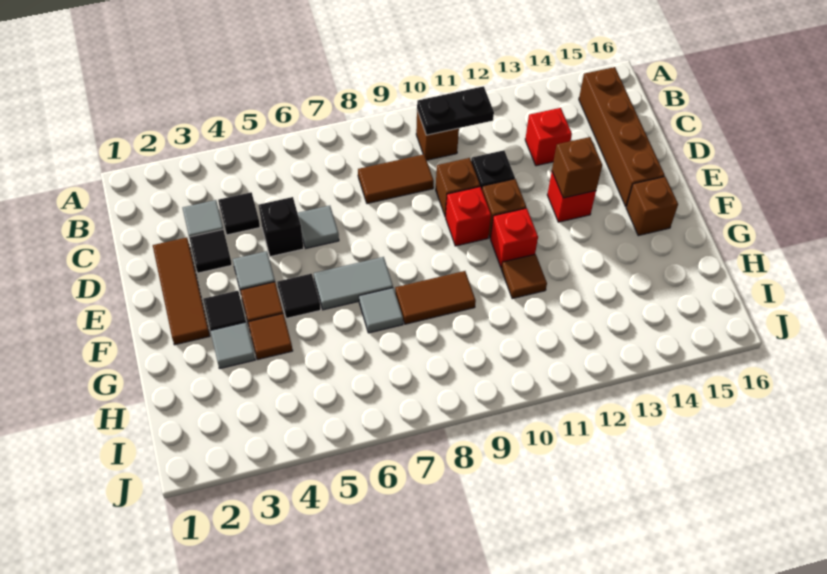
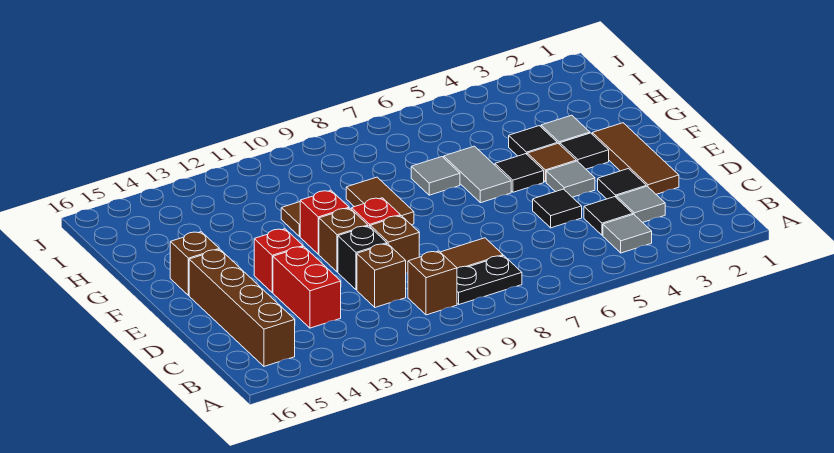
black 1x2 plate [417,86,494,135] -> black 1x2 plate moved to [457,256,522,304]
red 1x1 brick [525,108,572,166] -> red 1x2 brick [273,247,341,328]
black 1x1 brick [259,197,304,257] -> black 1x1 tile [533,189,582,228]
grey 1x1 tile [298,206,339,248] -> grey 1x1 tile moved to [603,214,652,253]
brown 1x1 brick [552,137,602,198] -> brown 1x1 brick moved to [357,244,406,307]
grey 1x2 tile [314,257,393,310] -> grey 1x2 tile turned to [444,146,511,203]
brown 1x1 tile [248,314,293,360] -> black 1x1 tile [509,126,557,156]
brown 1x2 tile [395,271,476,324] -> brown 1x2 tile turned to [346,177,414,225]

